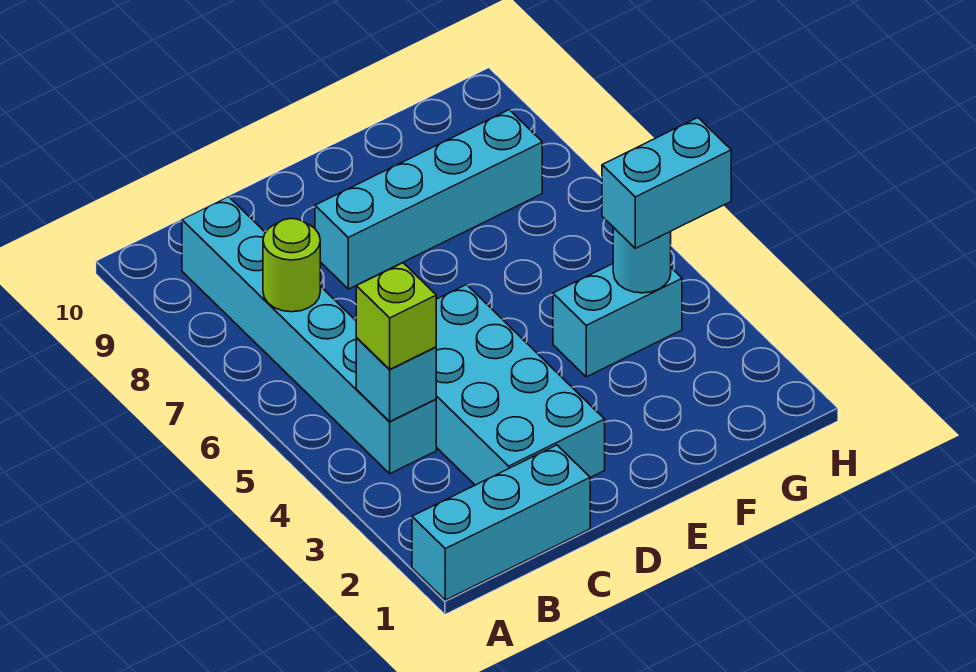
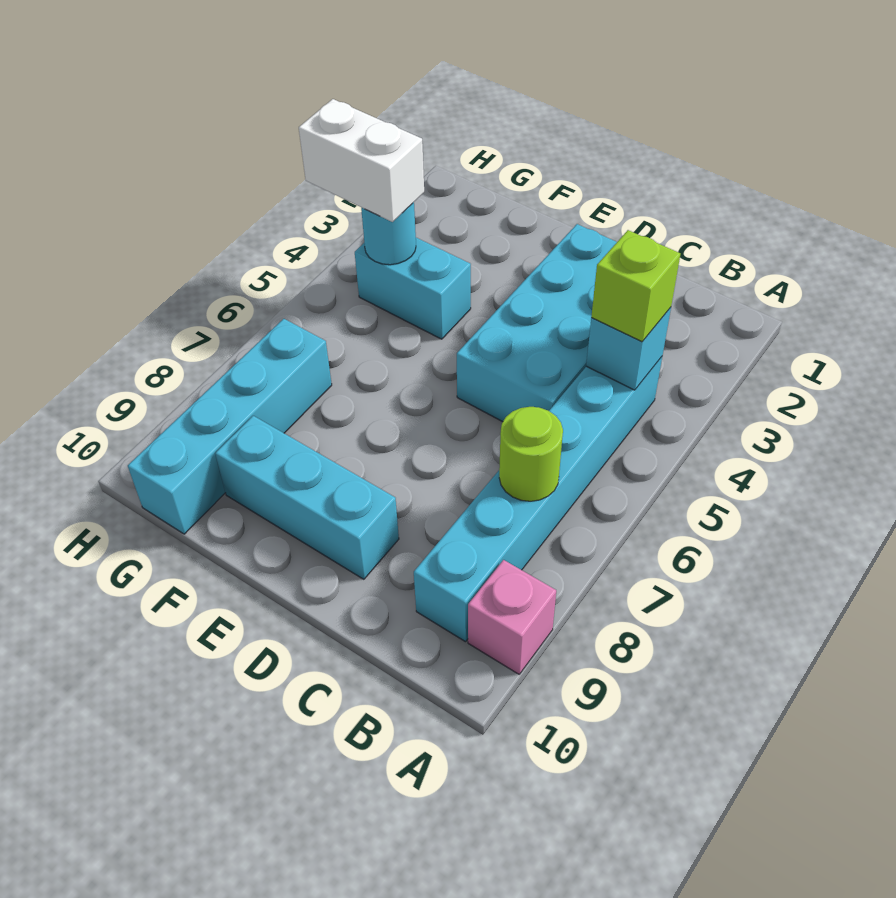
cyan 1x3 brick [412,445,590,600] -> cyan 1x3 brick moved to [215,416,399,579]
none -> pink 1x1 brick [468,560,556,674]
cyan 1x4 brick [315,110,542,289] -> cyan 1x4 brick turned to [128,319,332,534]
cyan 1x2 brick [602,118,731,248] -> white 1x2 brick [299,99,424,222]

